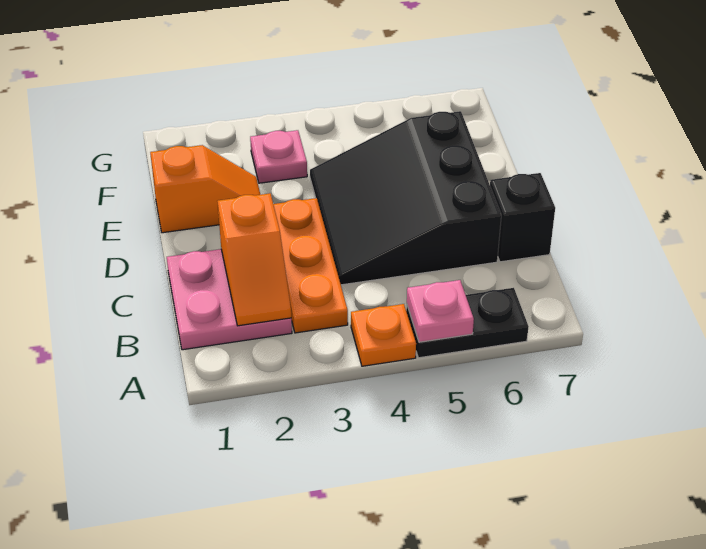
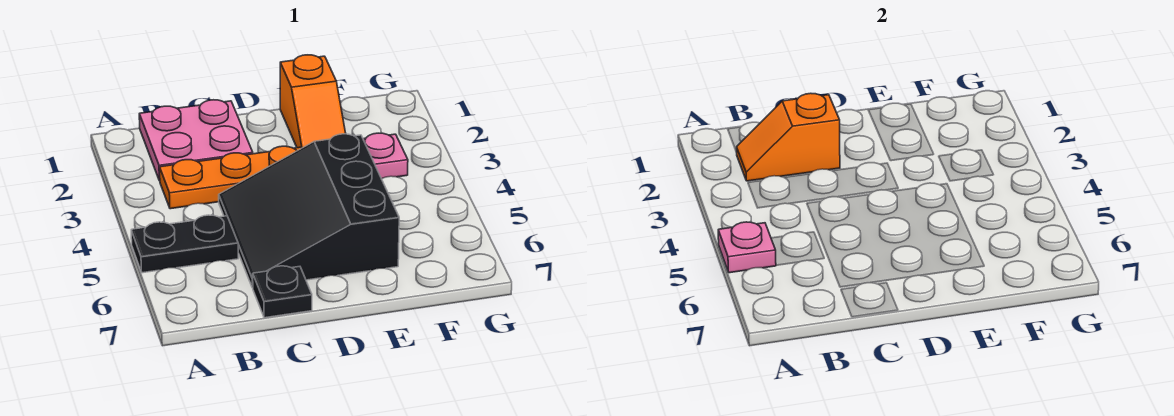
orange 1x1 plate [351,304,416,366] -> none
black 1x2 plate [406,288,529,358] -> black 1x2 plate turned to [131,215,238,273]
black 3x3 slope [310,111,501,285] -> black 3x3 slope turned to [219,134,399,288]
black 1x1 brick [490,173,555,262] -> black 1x1 plate [253,266,312,318]

